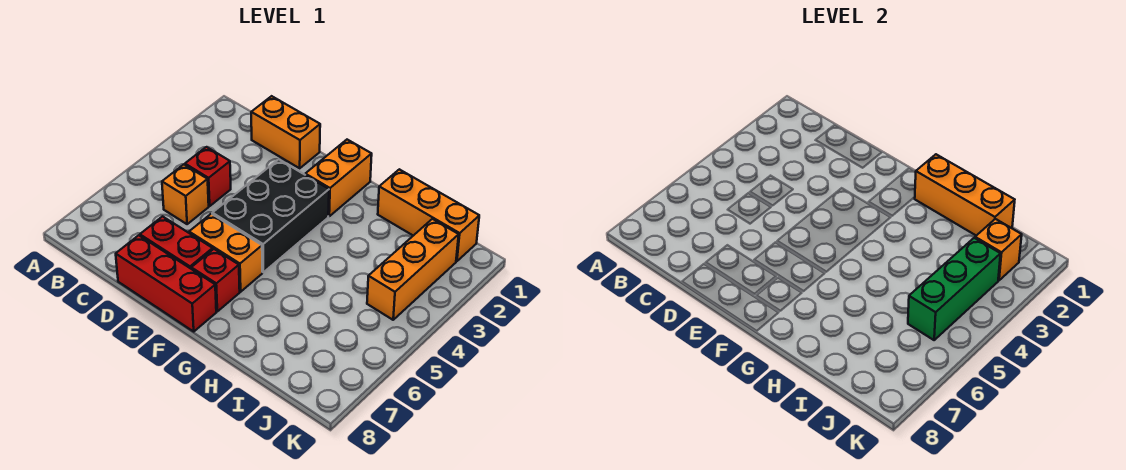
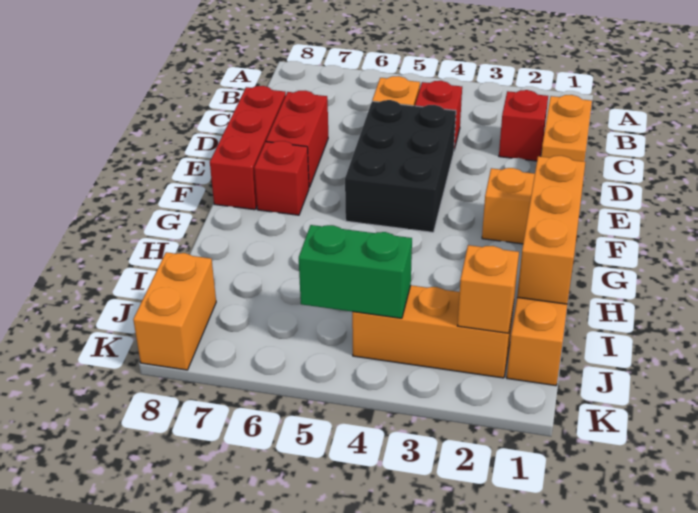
none -> red 1x1 brick [499,90,548,161]
black 2x3 brick [212,159,329,272] -> black 2x3 brick turned to [345,100,456,232]
orange 1x2 brick [189,214,262,292] -> orange 1x2 brick moved to [133,252,216,370]
green 1x3 brick [908,238,1000,340] -> green 1x2 brick [299,225,412,318]

